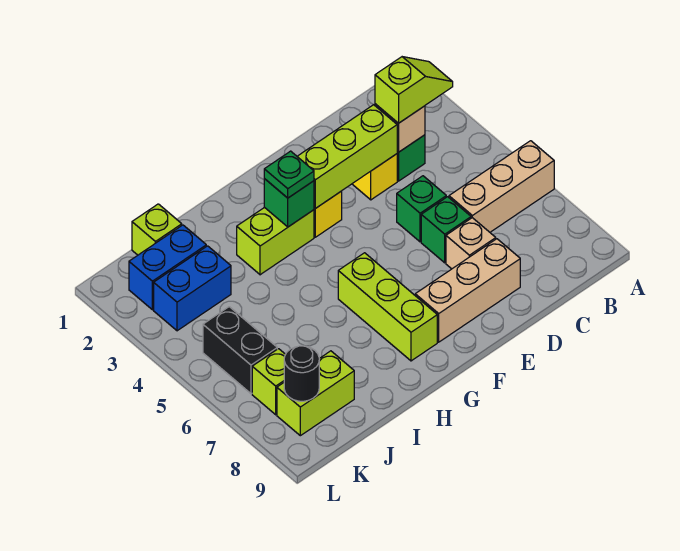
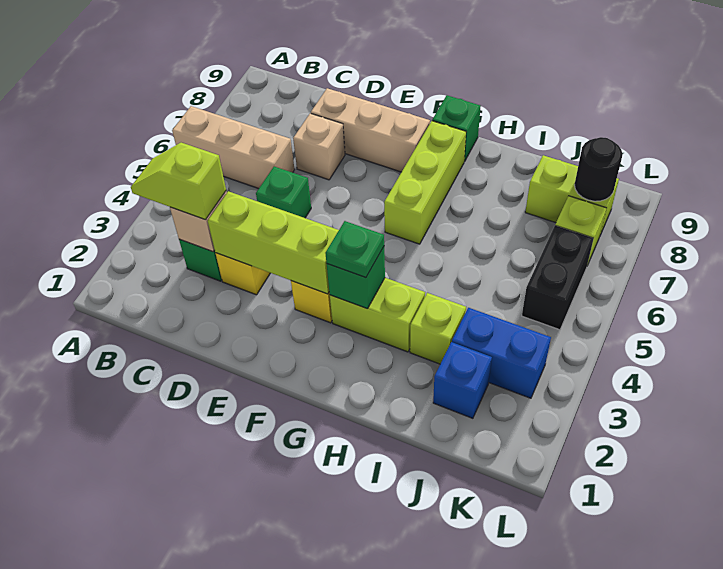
green 1x1 brick [421,197,471,263] -> green 1x1 brick moved to [432,95,481,161]
lime 1x1 brick [132,204,182,255] -> lime 1x1 brick moved to [410,293,466,364]
blue 1x2 brick [129,225,206,310] -> blue 1x1 brick [433,342,492,418]

